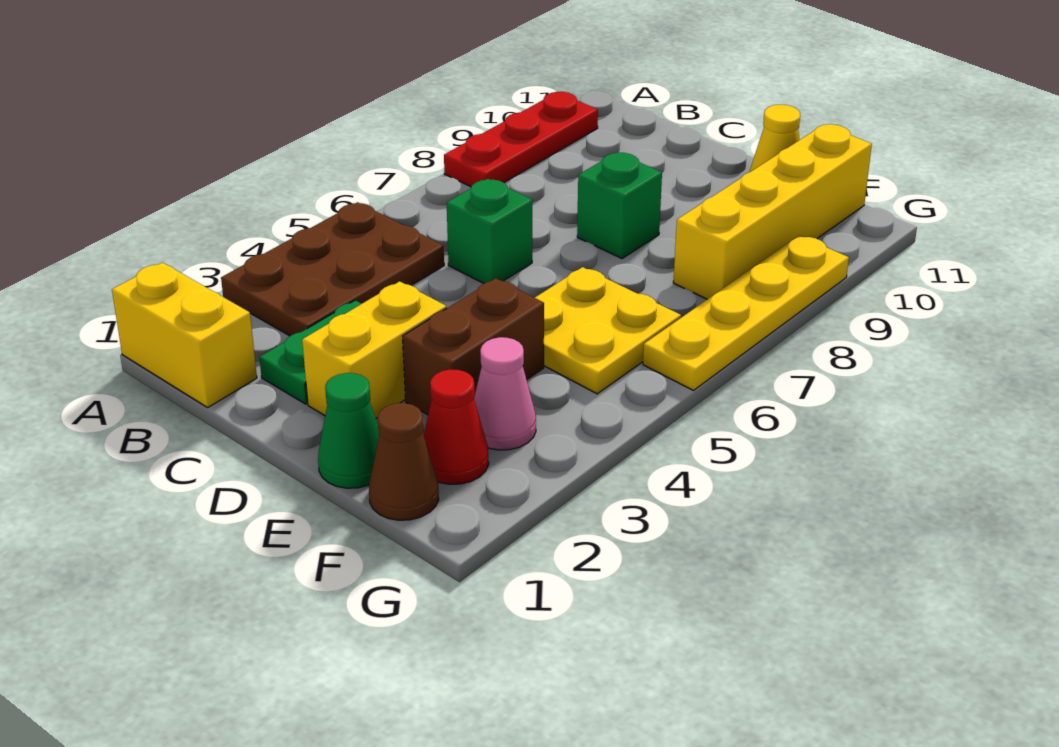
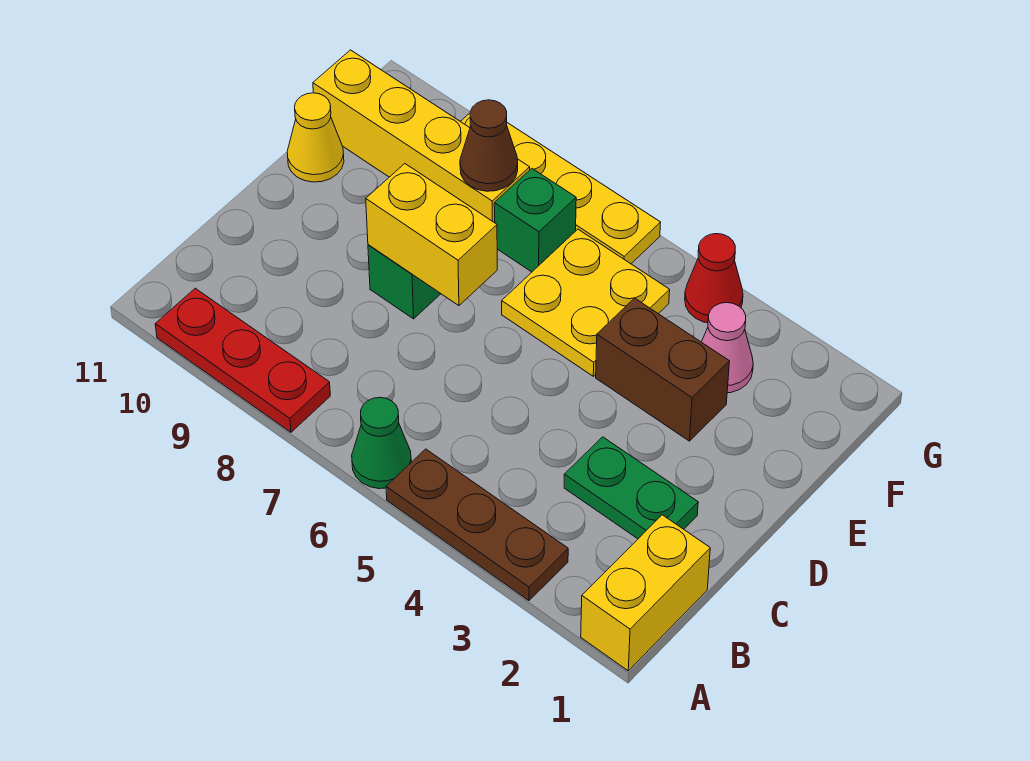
brown 2x3 plate [221,202,444,336] -> brown 1x3 plate [386,449,568,601]
green 1x1 brick [447,179,533,284] -> green 1x1 brick moved to [494,169,576,272]
yellow 1x2 brick [302,281,447,418] -> yellow 1x2 brick moved to [366,164,497,306]
green 1x1 cone [318,373,379,488] -> green 1x1 cone moved to [352,397,411,489]
brown 1x1 cone [369,403,439,520] -> brown 1x1 cone moved to [460,100,518,191]
red 1x1 cone [424,369,489,484] -> red 1x1 cone moved to [685,234,743,323]

